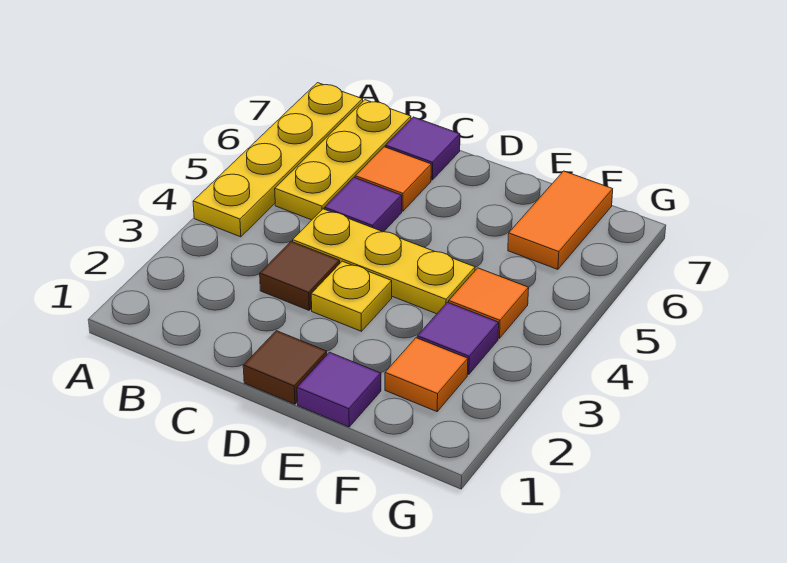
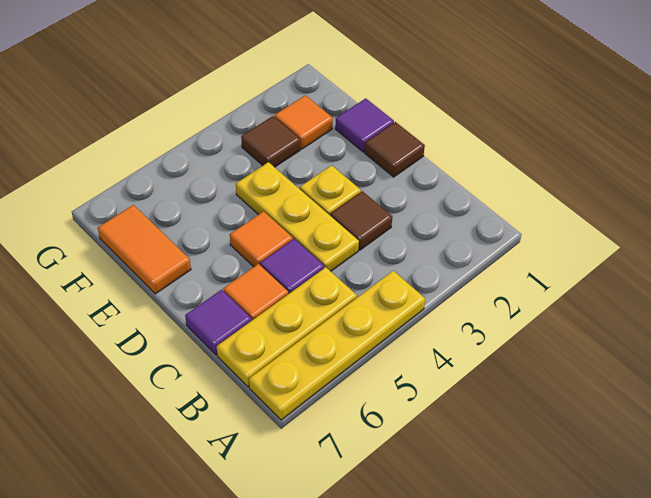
purple 1x1 tile [417,302,499,374] -> brown 1x1 tile [241,116,300,167]
orange 1x1 tile [449,268,529,338] -> orange 1x1 tile moved to [230,211,293,267]
orange 1x2 tile [508,171,613,269] -> orange 1x2 tile turned to [98,205,191,294]

